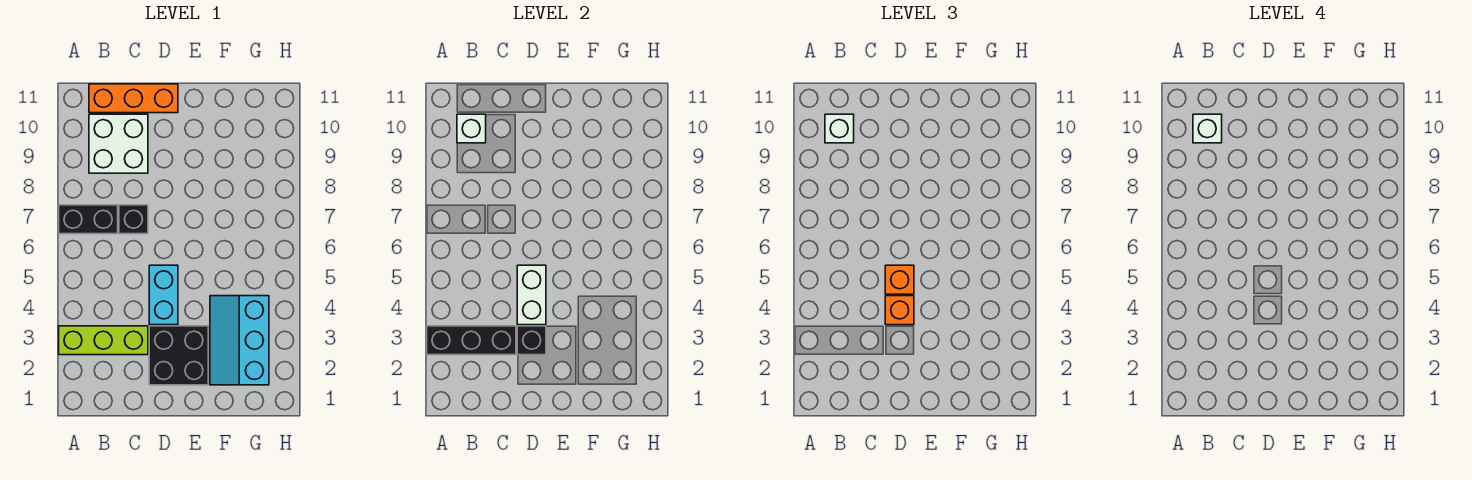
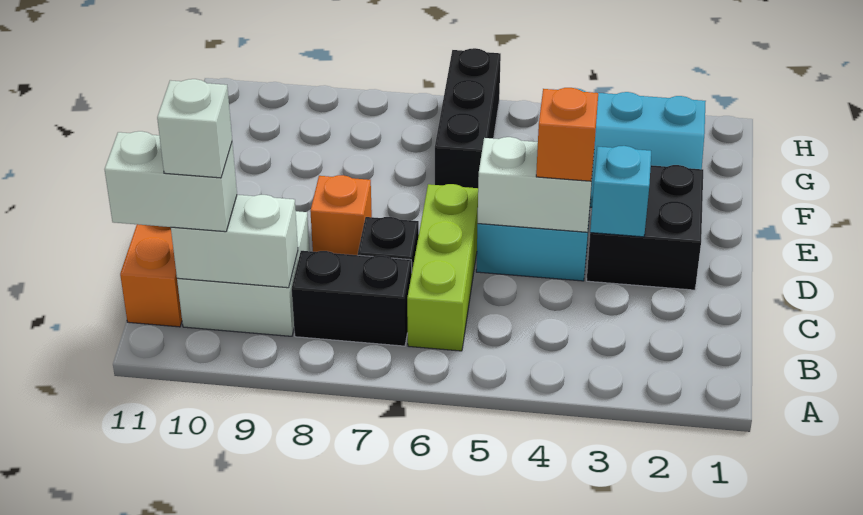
lime 1x3 brick [59,326,148,355] -> lime 1x3 brick moved to [407,184,478,351]
black 1x3 brick [427,326,516,355] -> black 1x3 brick moved to [435,48,501,188]
black 1x2 brick [59,205,118,234] -> black 1x2 brick turned to [292,251,412,346]
white 1x1 brick [457,114,486,143] -> white 1x2 brick [171,195,298,288]
white 1x1 brick [825,114,854,143] -> white 1x2 brick [105,131,237,232]
black 1x1 brick [517,326,546,355] -> cyan 1x1 brick [590,146,651,237]
orange 1x1 brick [885,265,914,294] -> orange 1x1 brick moved to [310,175,372,255]

